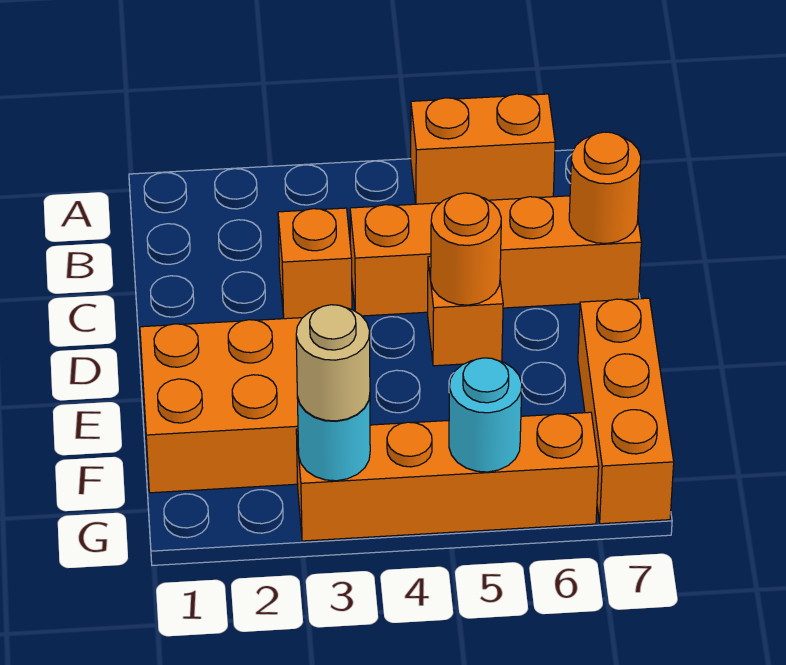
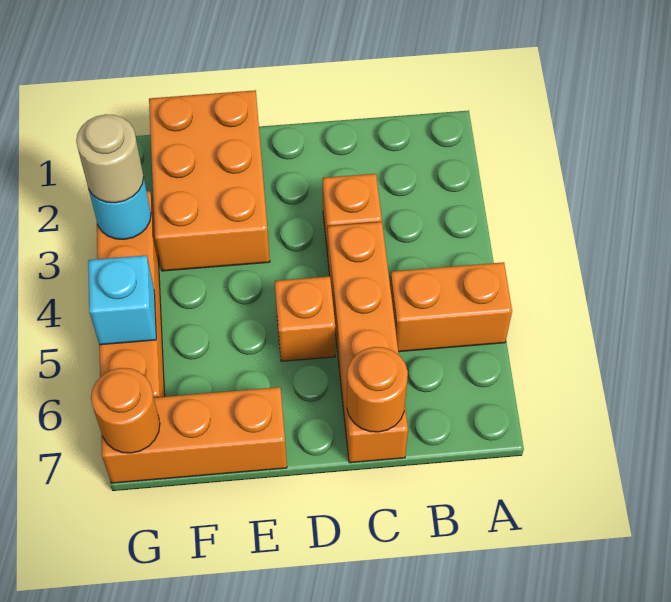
orange 1x2 brick [411,94,555,204] -> orange 1x2 brick turned to [390,262,512,352]
orange 1x1 round brick [431,193,501,305] -> orange 1x1 round brick moved to [91,368,160,453]
cyan 1x1 round brick [449,358,522,472] -> cyan 1x1 brick [88,255,156,345]

